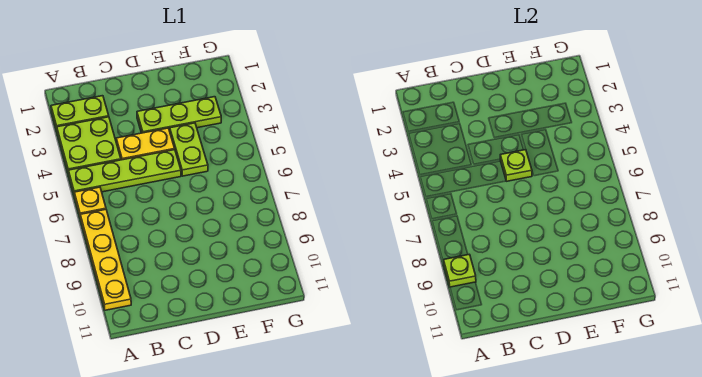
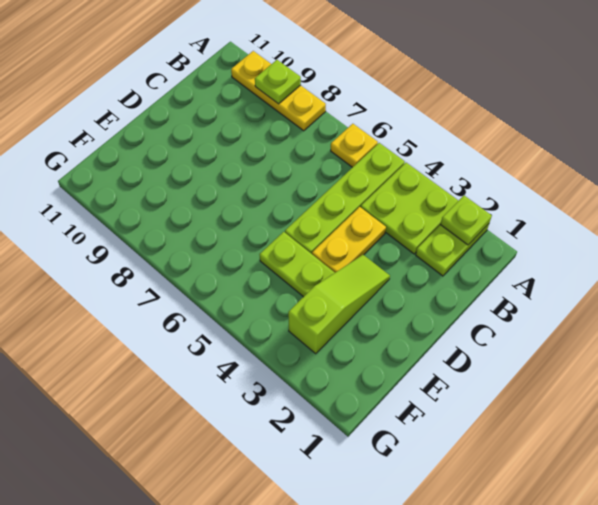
yellow 1x4 plate [80,209,131,310] -> yellow 1x3 plate [231,51,326,131]
lime 1x3 plate [137,97,221,133] -> lime 1x3 slope [288,255,390,354]
lime 1x1 plate [500,150,532,181] -> lime 1x1 plate moved to [440,196,492,245]

